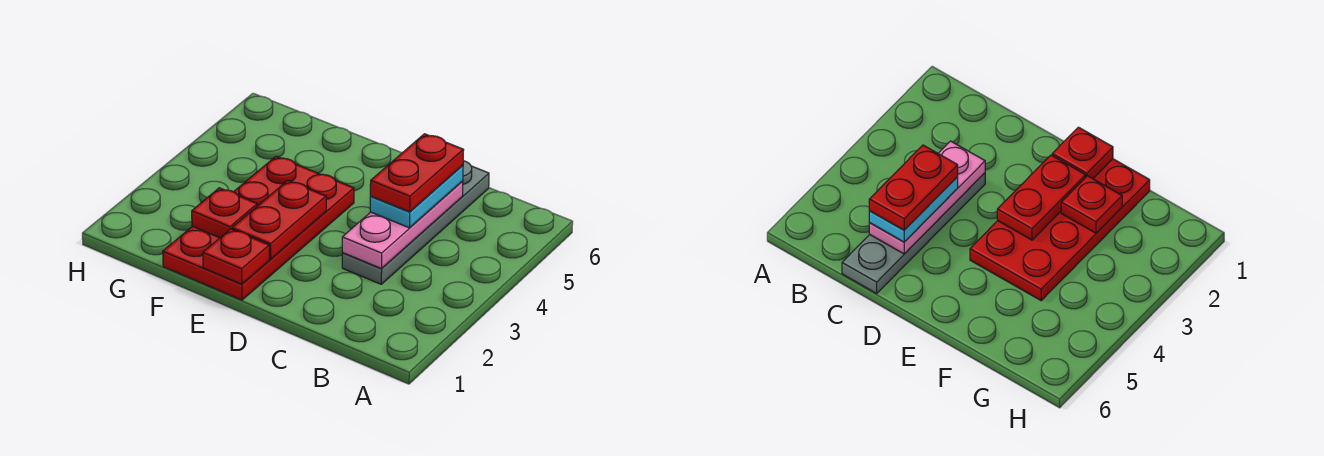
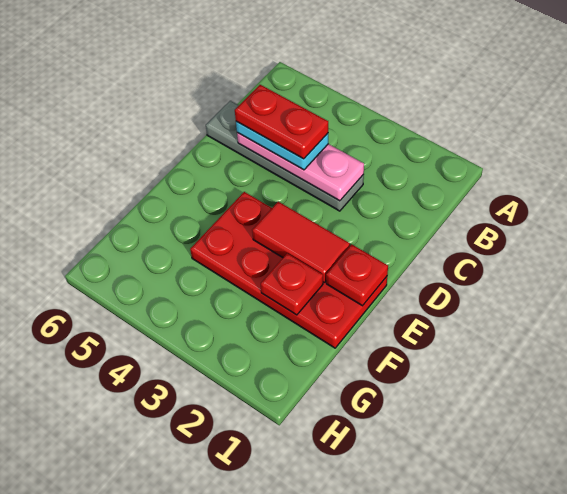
red 1x2 plate [232,180,326,259] -> red 1x2 tile [252,202,350,282]

